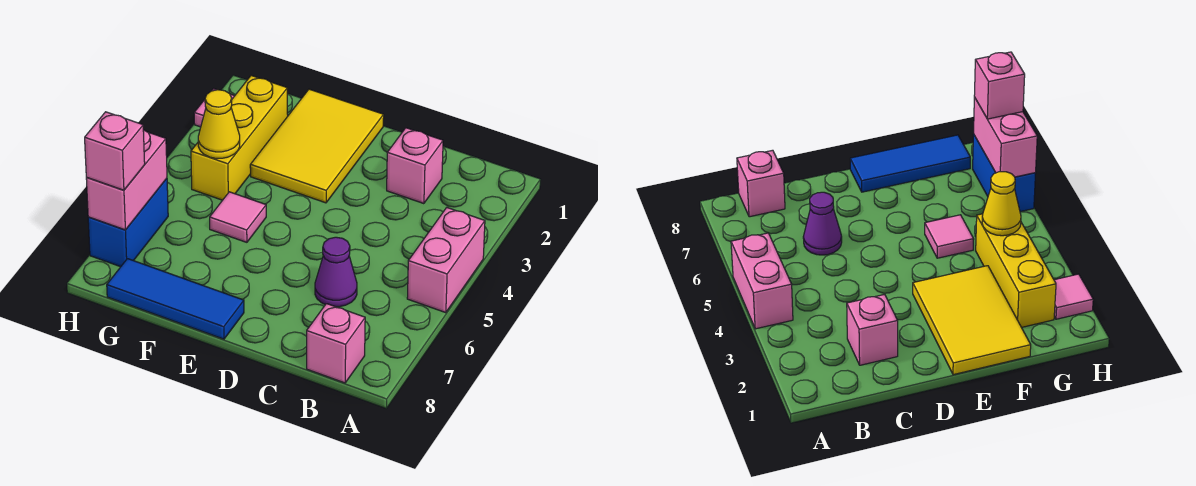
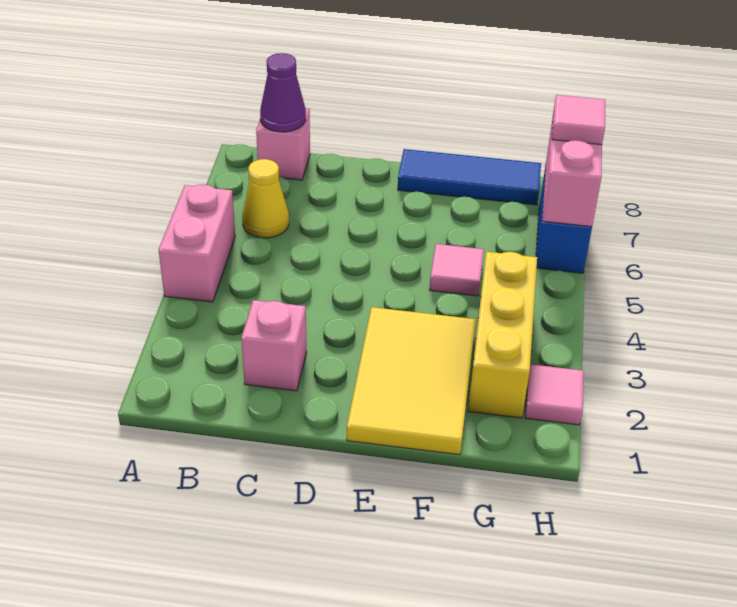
purple 1x1 cone [315,237,357,307] -> purple 1x1 cone moved to [260,53,306,132]
yellow 1x1 cone [198,90,240,158] -> yellow 1x1 cone moved to [242,159,289,238]
pink 1x1 brick [85,112,145,190] -> pink 1x1 tile [552,95,605,145]

